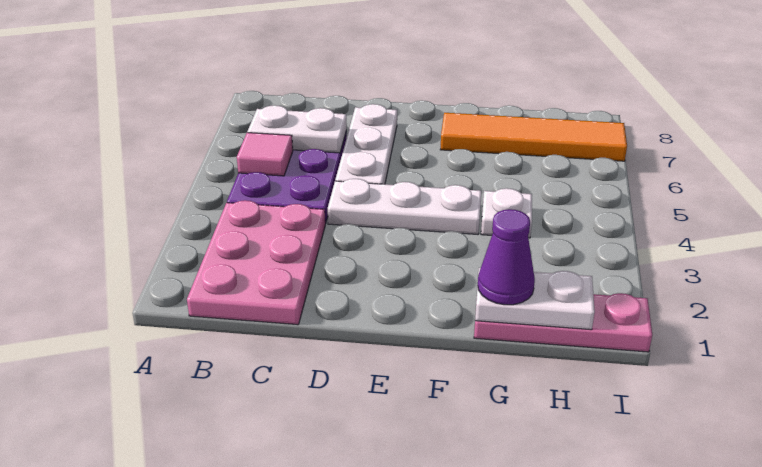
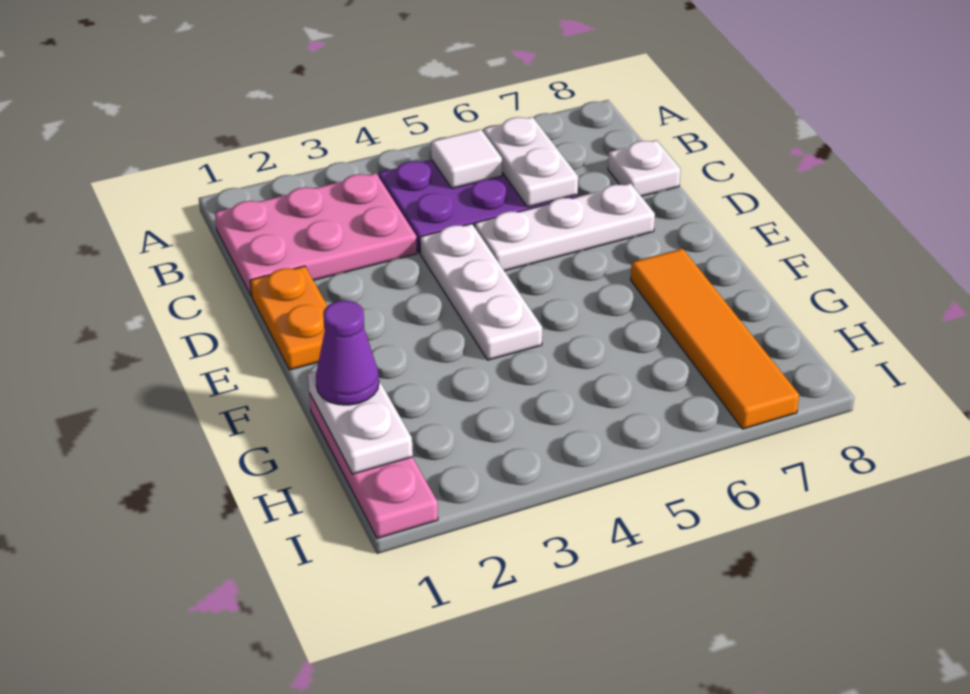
pink 1x1 tile [237,133,293,176] -> white 1x1 tile [431,129,502,188]
none -> orange 1x2 plate [250,266,327,370]
white 1x1 plate [481,188,532,238] -> white 1x1 plate moved to [608,140,681,196]

